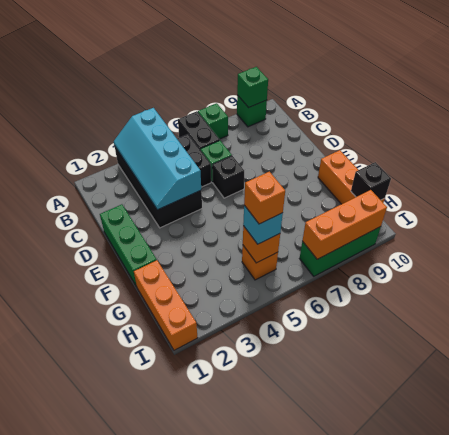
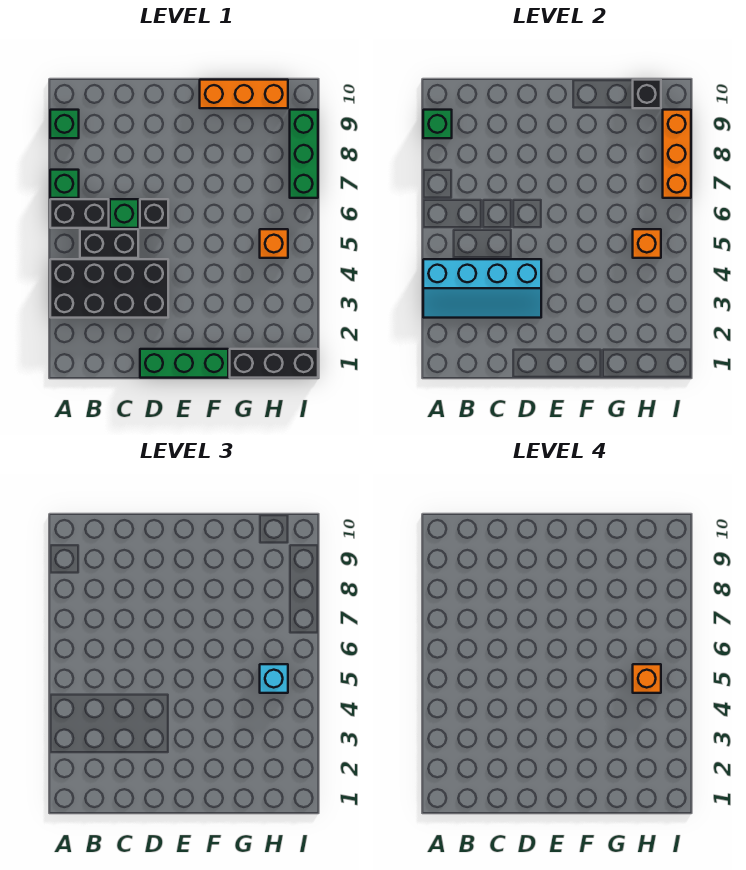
orange 1x3 brick [134,260,197,350] -> black 1x3 brick [230,349,318,378]

